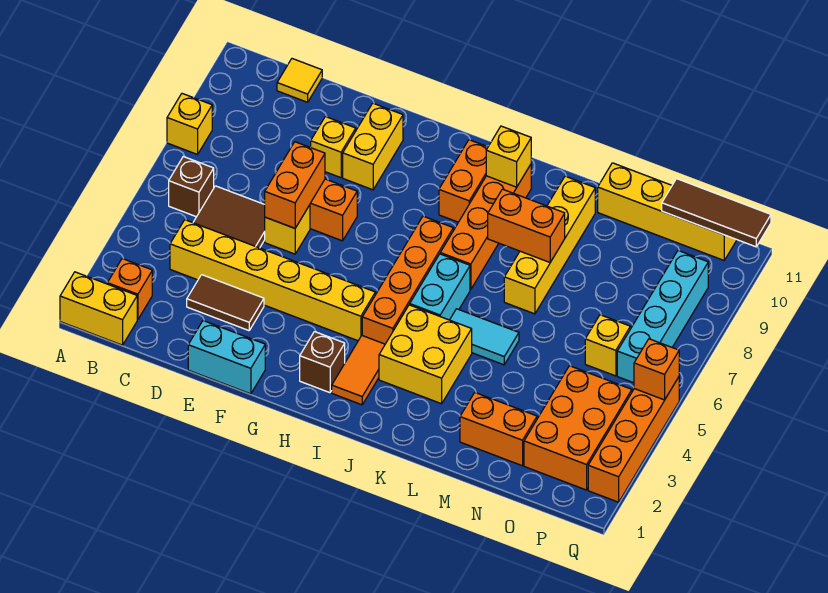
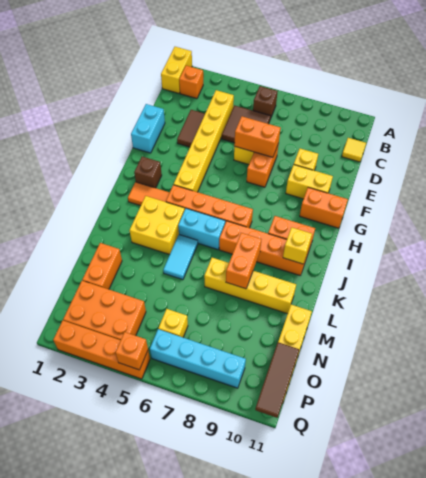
yellow 1x1 brick [167,94,212,154] -> none
none -> orange 1x2 brick [300,187,348,228]

